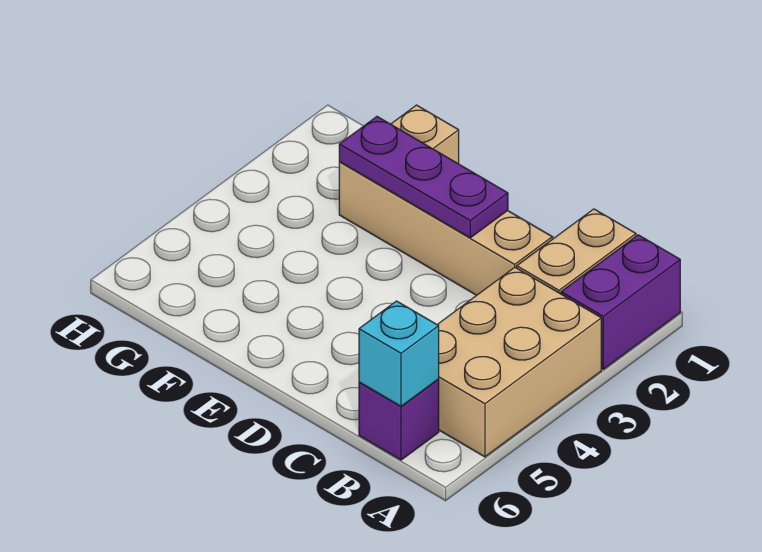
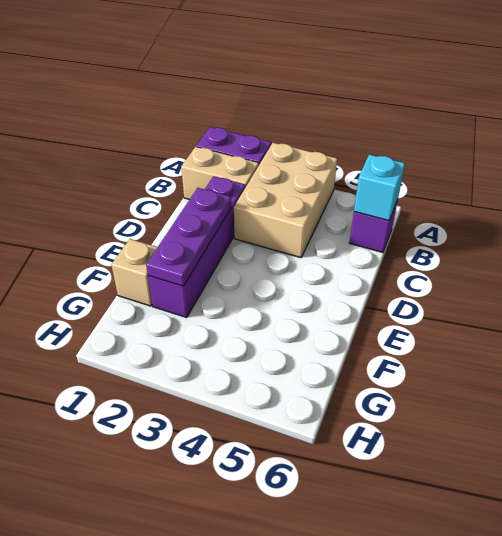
tan 2x3 brick [437,267,601,457] -> tan 2x3 brick turned to [234,143,337,258]
tan 1x4 brick [339,162,552,295] -> purple 1x4 brick [148,176,245,317]

